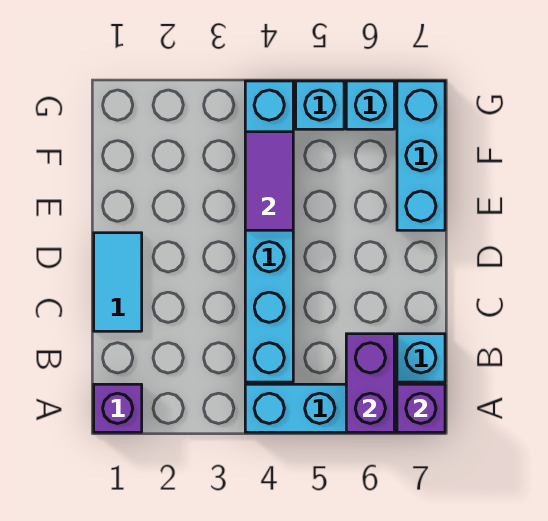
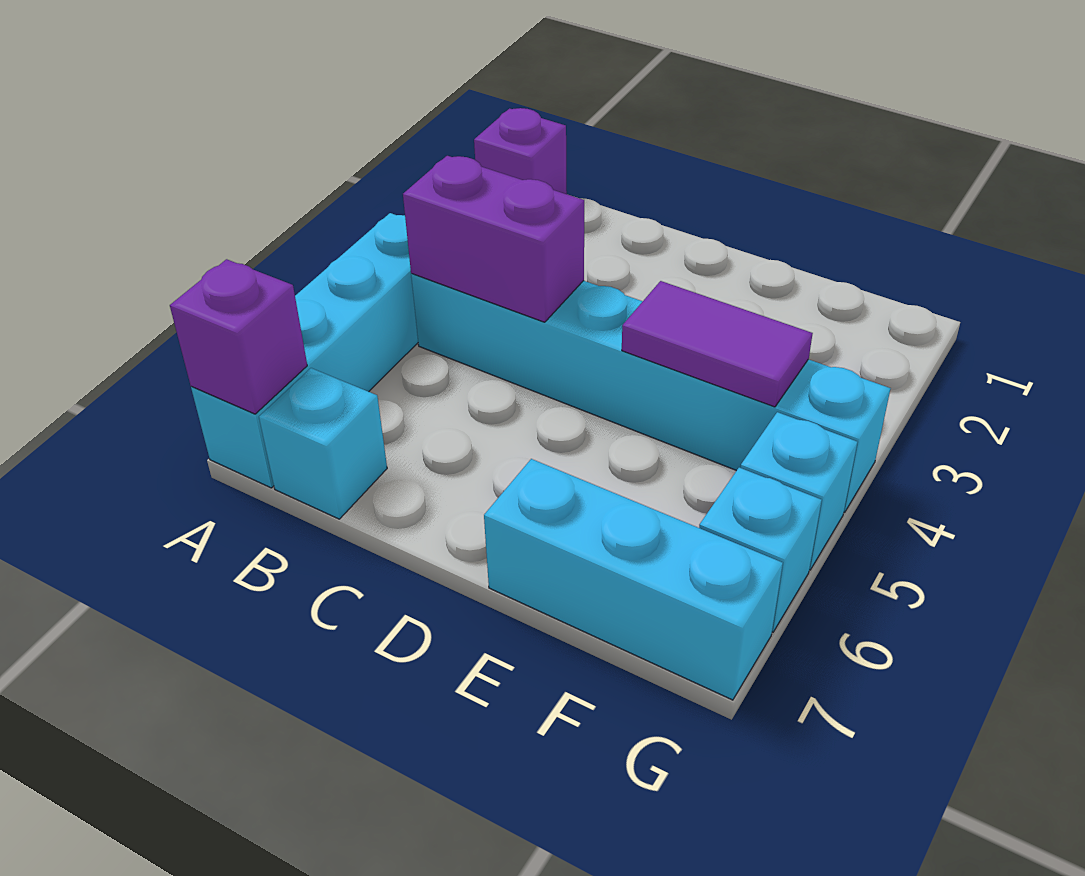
purple 1x2 brick [346,334,394,432] -> purple 1x2 brick moved to [403,156,584,322]
cyan 1x2 tile [94,233,142,331] -> none

